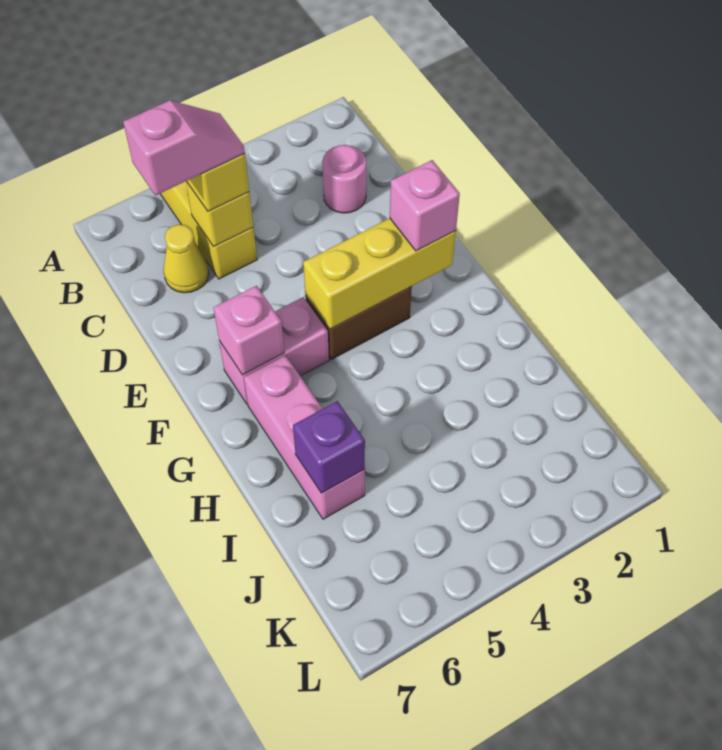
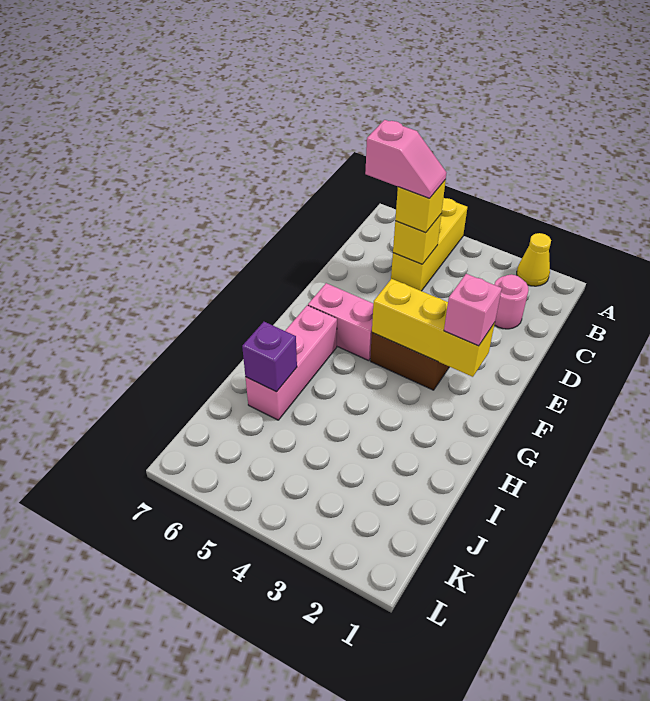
yellow 1x1 cone [164,224,209,293] -> yellow 1x1 cone moved to [517,233,551,286]
pink 1x1 brick [213,286,284,375] -> none

